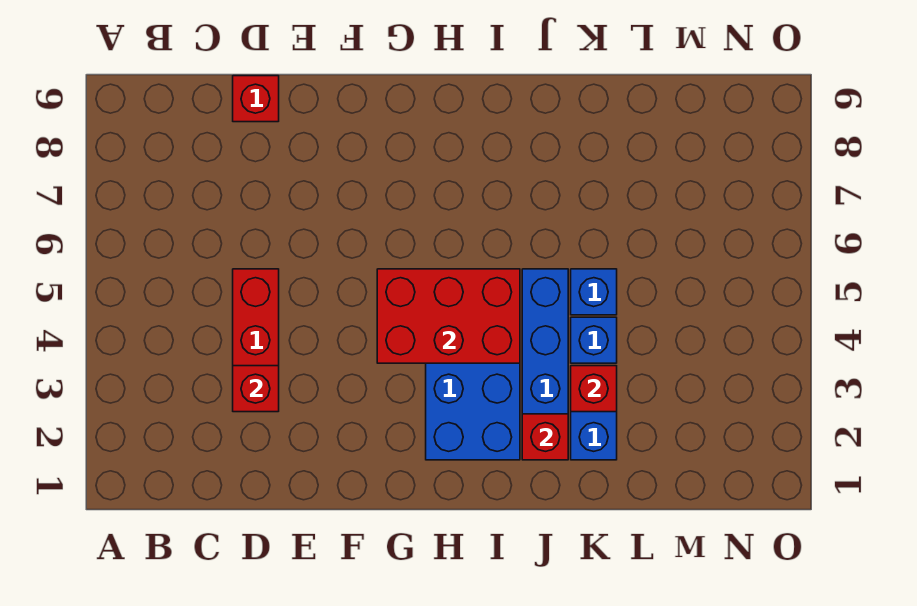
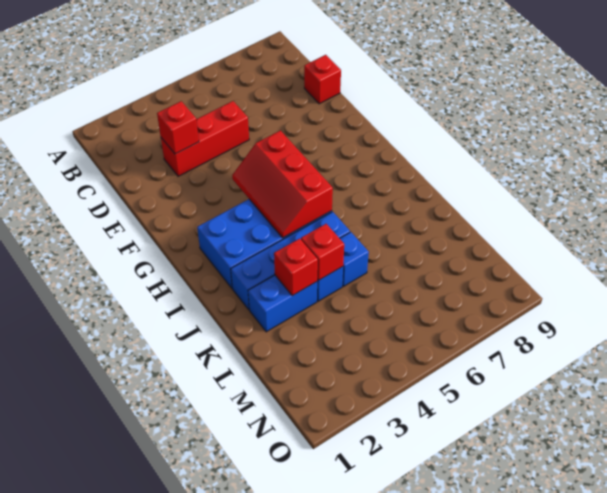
red 2x3 brick [377,269,520,363] -> red 2x3 slope [232,131,333,238]
red 1x1 brick [522,414,568,460] -> red 1x1 brick moved to [301,224,344,280]

